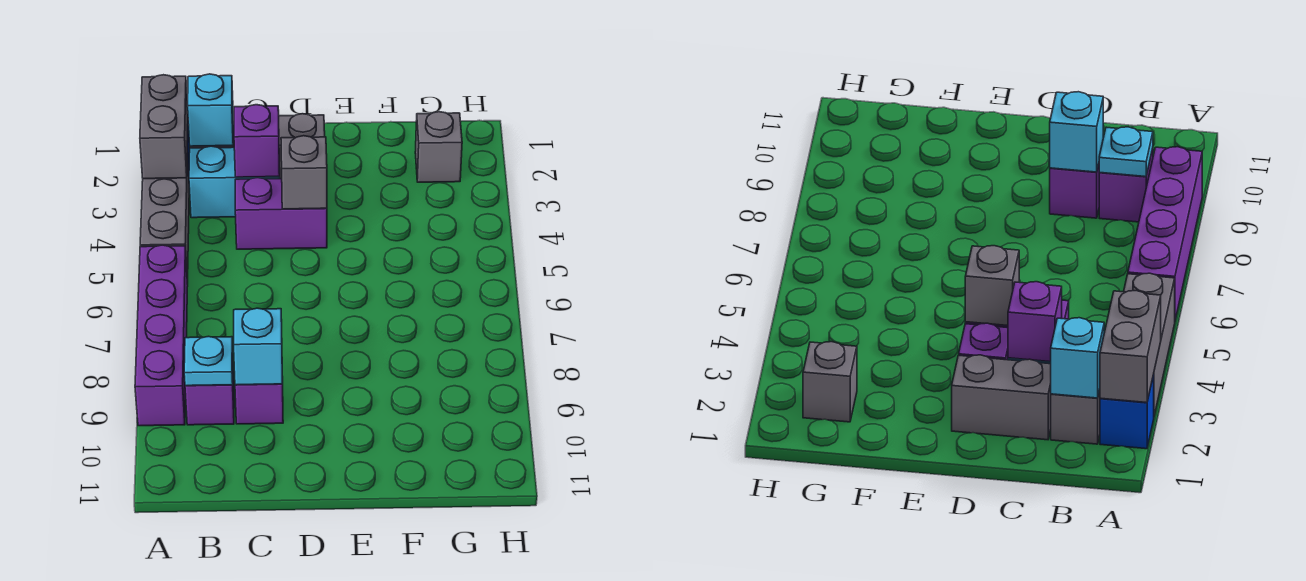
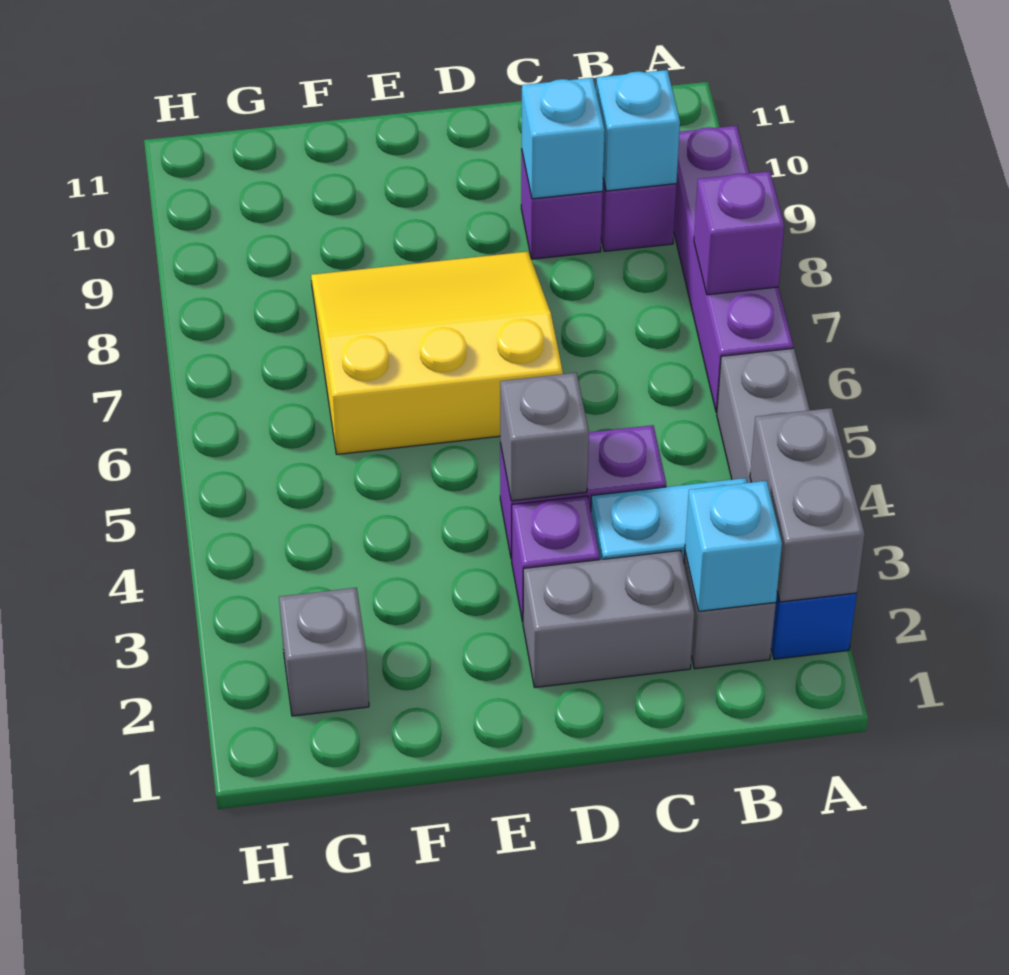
cyan 1x1 plate [184,336,233,386] -> cyan 1x1 brick [596,70,680,191]
purple 1x1 brick [234,105,280,177] -> purple 1x1 brick moved to [694,171,784,295]
none -> yellow 3x3 slope [311,251,563,454]

